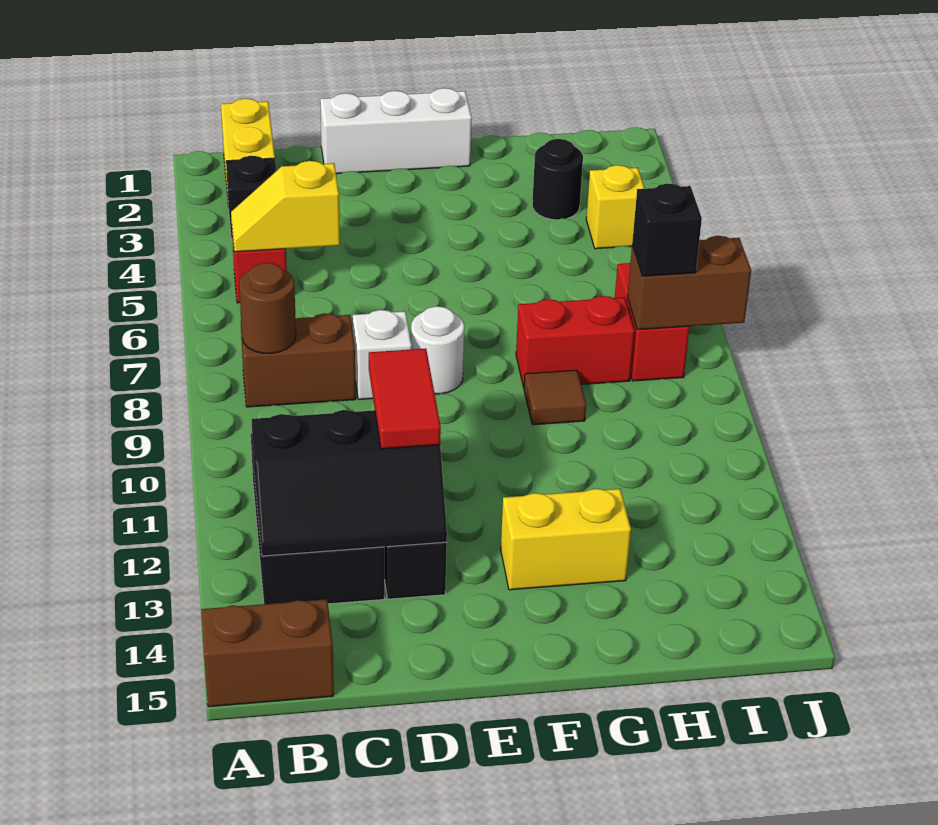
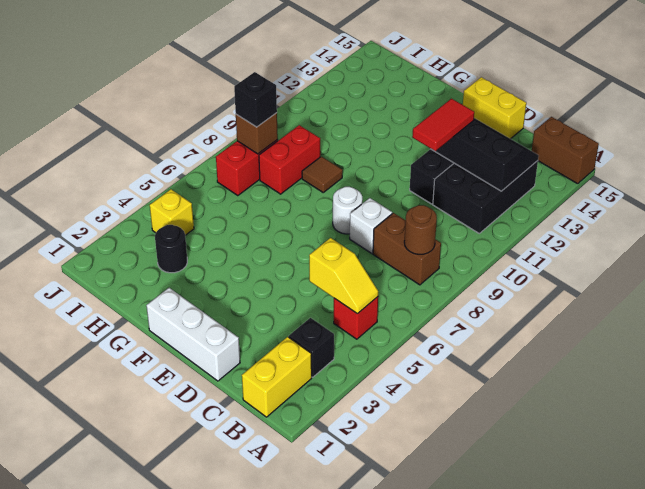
yellow 1x2 brick [501,489,631,590] -> yellow 1x2 brick moved to [463,77,526,139]
red 1x2 brick [516,296,635,387] -> red 1x2 brick turned to [259,125,320,194]
brown 1x2 brick [628,236,751,330] -> brown 1x1 brick [236,113,278,154]

